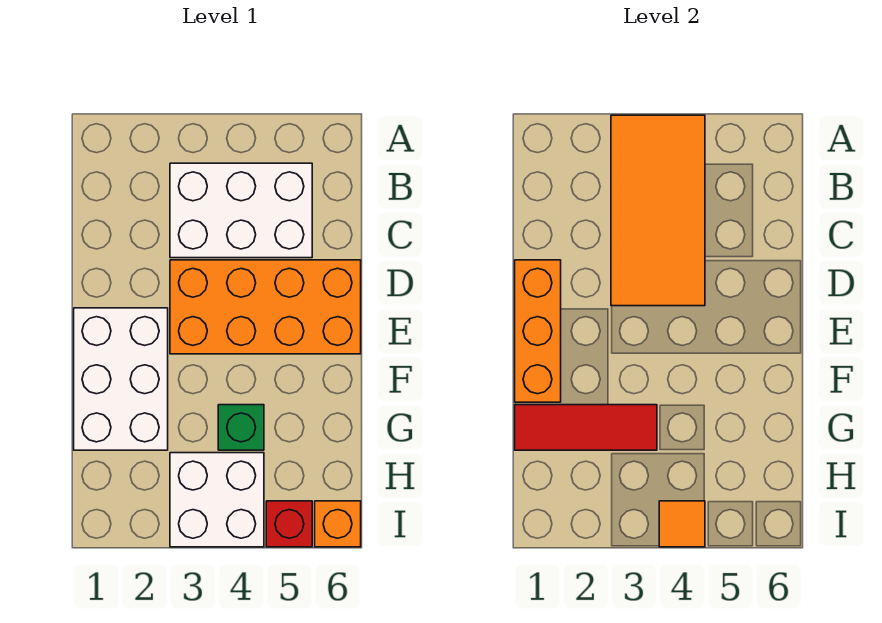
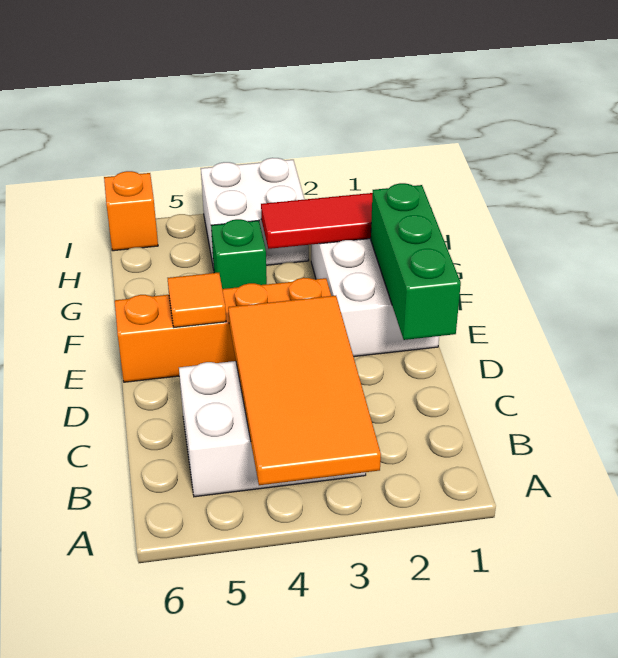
orange 1x3 brick [515,260,561,402] -> green 1x3 brick [371,183,461,340]
orange 2x4 brick [170,260,361,354] -> orange 1x4 brick [115,278,331,382]
orange 1x1 tile [659,501,705,547] -> orange 1x1 tile moved to [168,273,226,327]
red 1x1 brick [266,501,312,547] -> none

